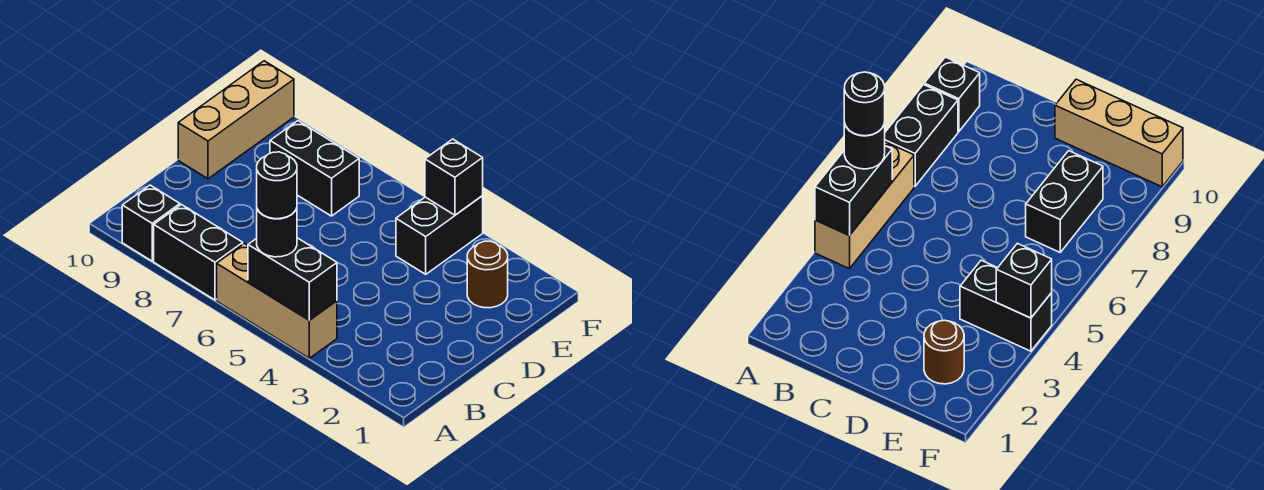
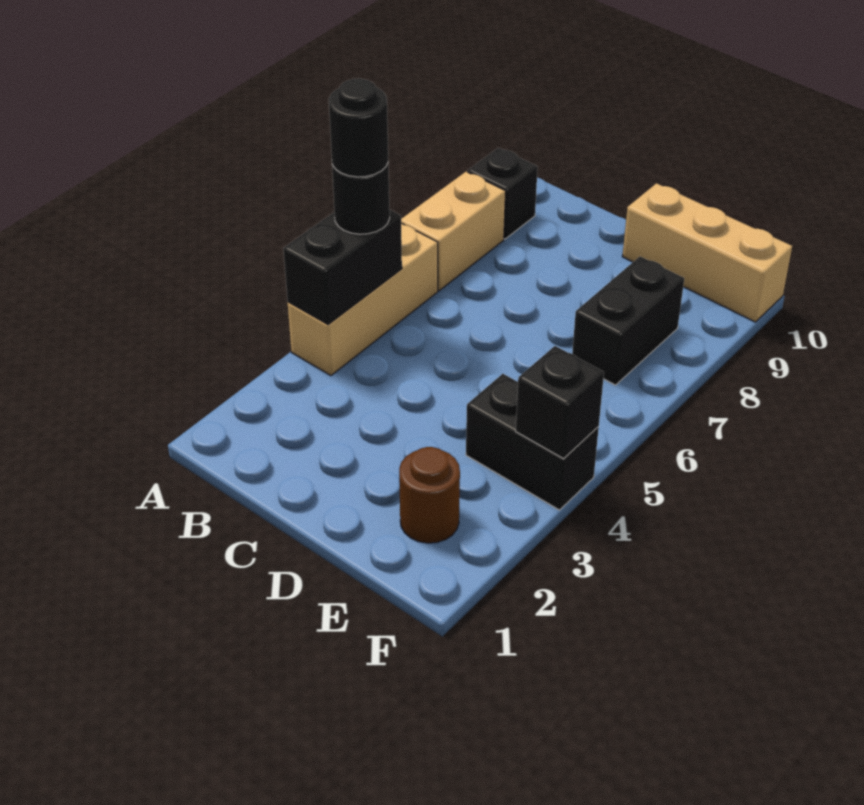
black 1x2 brick [154,205,243,300] -> tan 1x2 brick [401,172,506,291]

